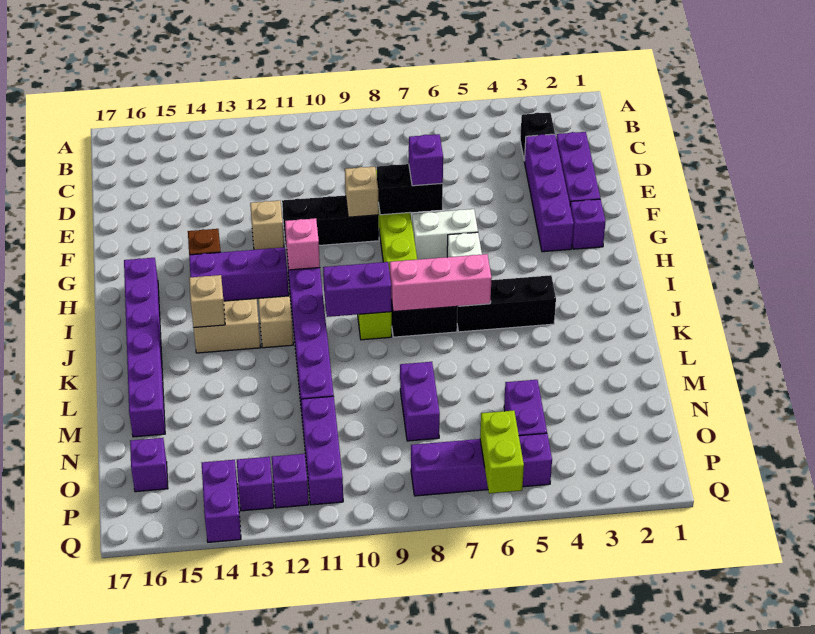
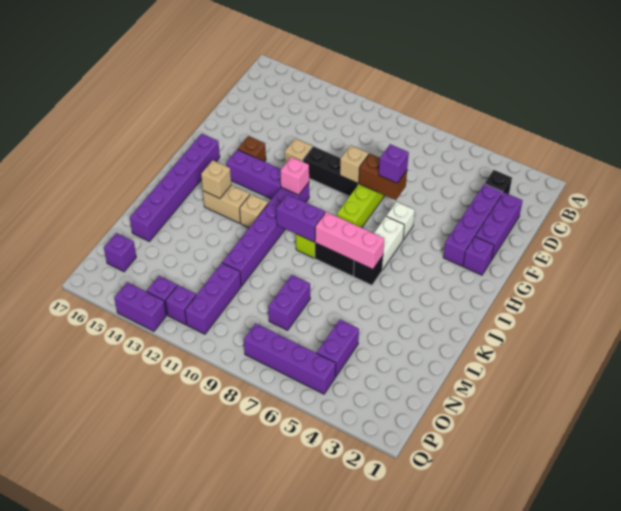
black 1x2 brick [377,164,443,215] -> brown 1x2 brick [359,154,407,200]
white 1x2 brick [412,209,478,260] -> white 1x1 brick [386,202,415,240]
black 1x3 brick [457,275,556,332] -> black 1x1 brick [353,256,383,285]
lime 1x2 brick [480,410,524,493] -> none
purple 1x2 brick [202,460,241,542] -> purple 1x2 brick turned to [114,282,166,331]

